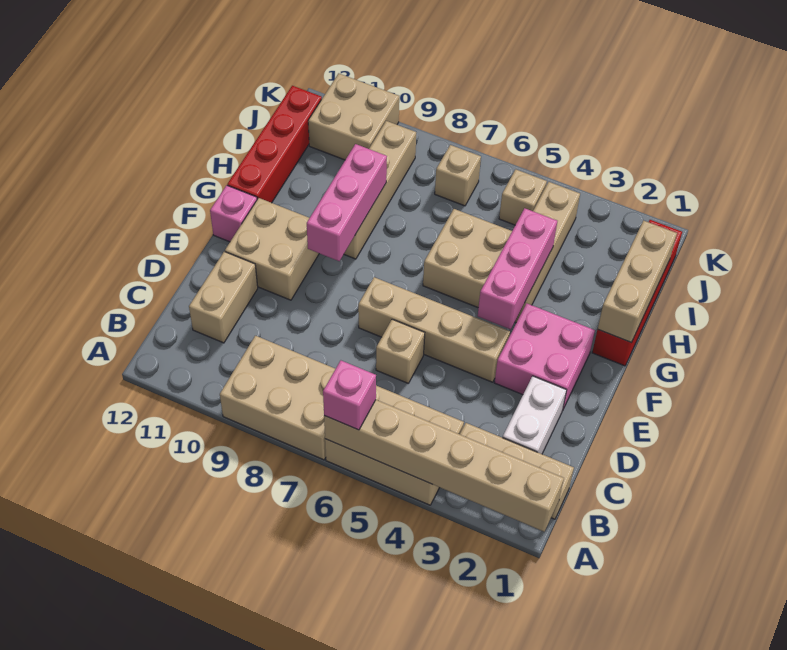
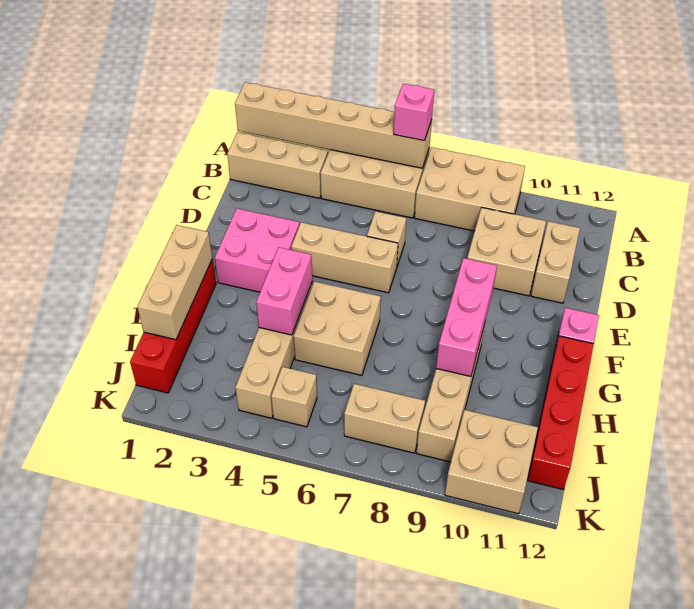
white 1x2 brick [503,376,567,454] -> none
tan 1x4 brick [358,277,510,382] -> tan 1x3 brick [291,222,398,293]
tan 2x2 brick [225,198,319,300] -> tan 2x2 brick moved to [467,208,546,296]
pink 1x3 brick [478,208,557,330] -> pink 1x2 brick [256,247,312,335]
tan 1x1 brick [435,145,481,206] -> tan 1x2 brick [344,384,425,453]

